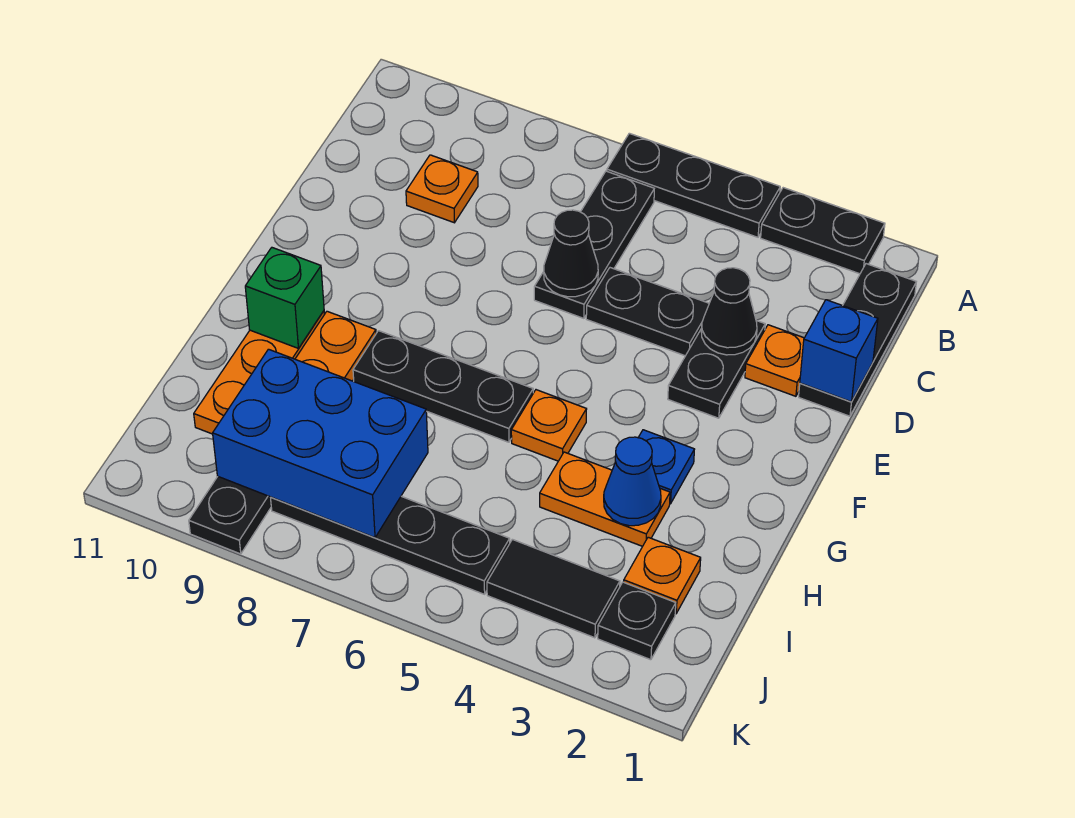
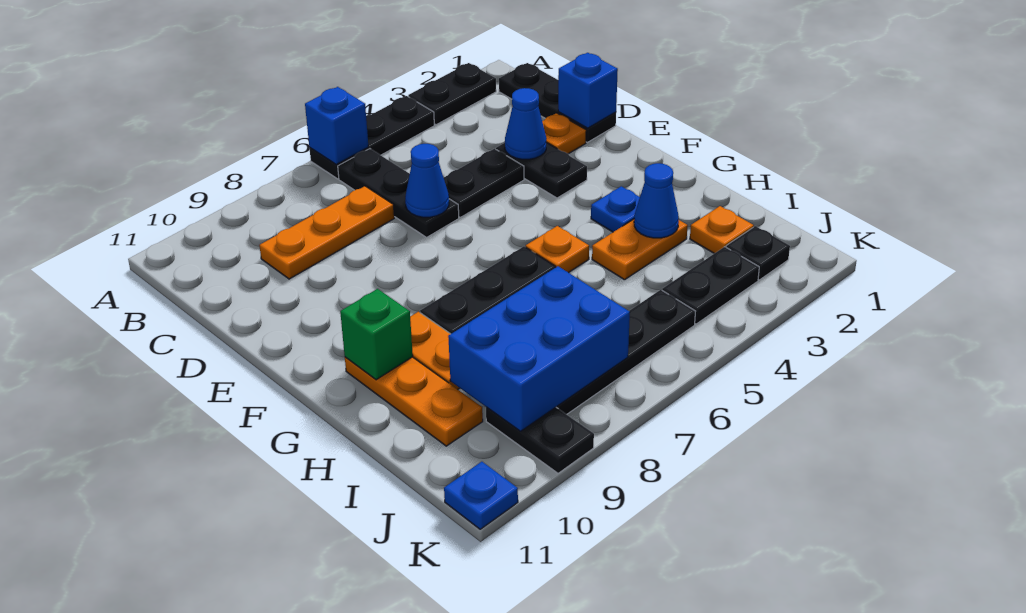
none -> blue 1x1 brick [305,87,368,165]
orange 1x1 plate [406,155,478,223] -> orange 1x3 plate [259,186,394,279]
black 1x1 cone [701,268,757,355] -> blue 1x1 cone [505,88,547,159]
black 1x1 cone [544,210,598,297] -> blue 1x1 cone [405,144,449,217]
black 1x2 tile [487,539,620,638] -> black 1x2 plate [662,247,759,324]
none -> blue 1x1 plate [444,462,518,529]

